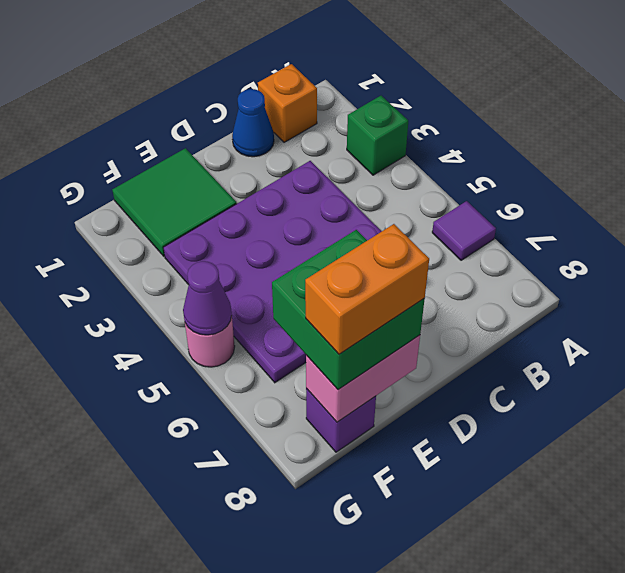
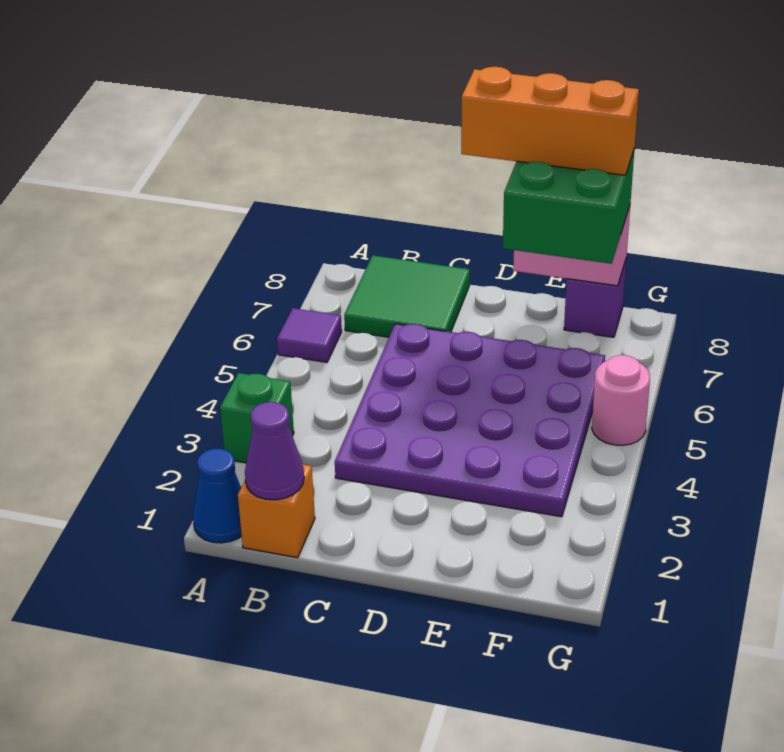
blue 1x1 cone [232,89,274,157] -> blue 1x1 cone moved to [193,448,242,543]
green 2x2 tile [112,148,236,256] -> green 2x2 tile moved to [344,255,470,337]
orange 1x2 brick [305,224,429,354] -> orange 1x3 brick [461,67,639,175]
purple 1x1 cone [183,261,232,335] -> purple 1x1 cone moved to [245,402,304,500]

